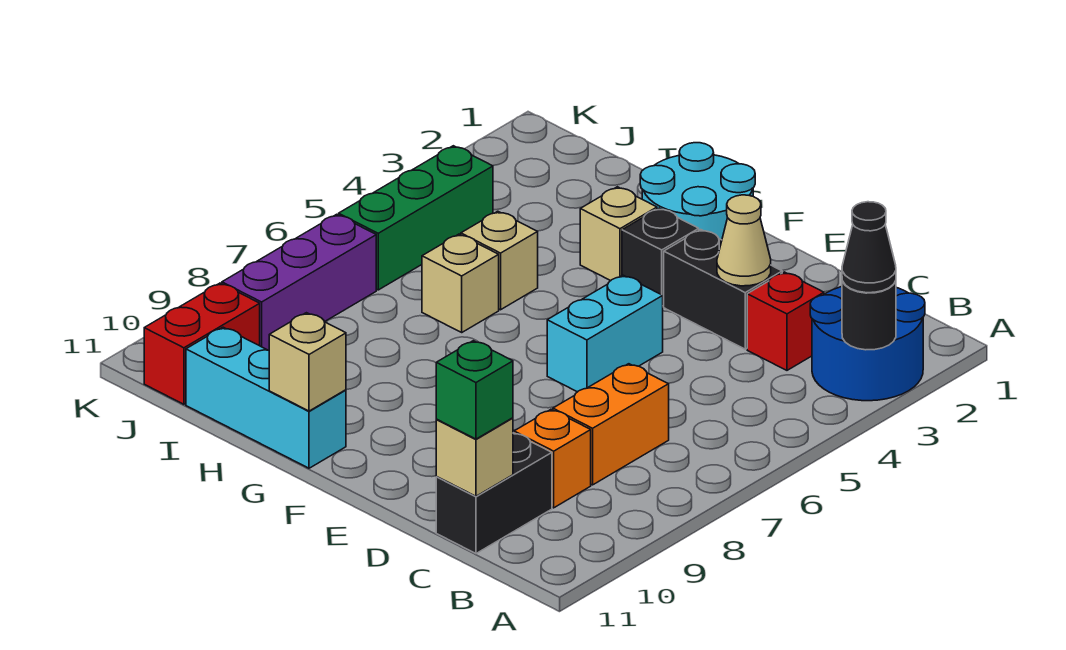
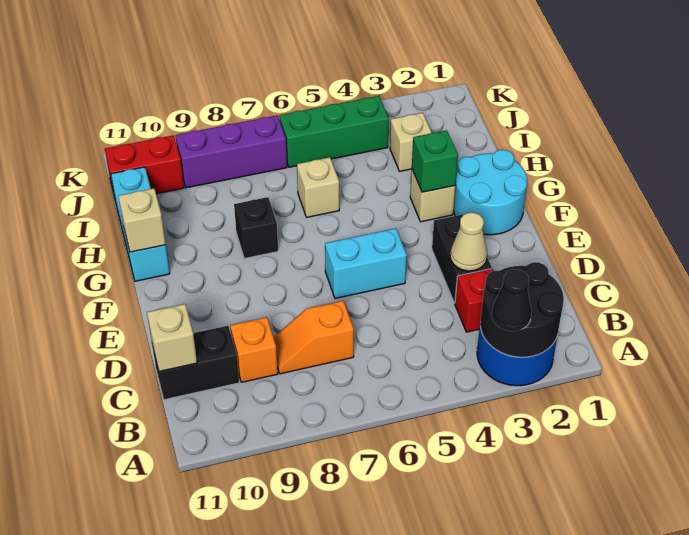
black 1x1 round brick [842,281,896,350] -> black 2x2 round brick [480,262,564,357]
orange 1x2 brick [553,364,669,485] -> orange 1x2 slope [273,301,354,374]
green 1x1 brick [436,341,513,439] -> green 1x1 brick moved to [412,130,458,192]
black 1x1 brick [622,208,699,306] -> black 1x1 brick moved to [234,197,278,259]
tan 1x1 brick [461,211,538,310] -> tan 1x1 brick moved to [390,113,432,171]

